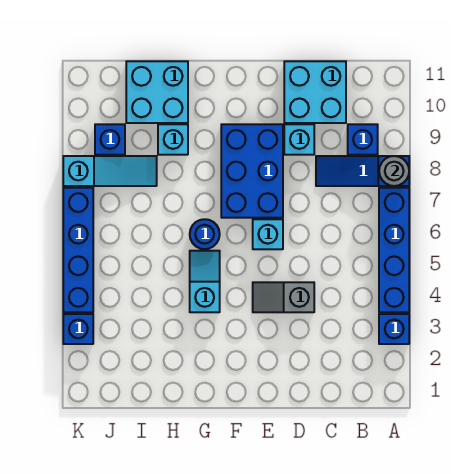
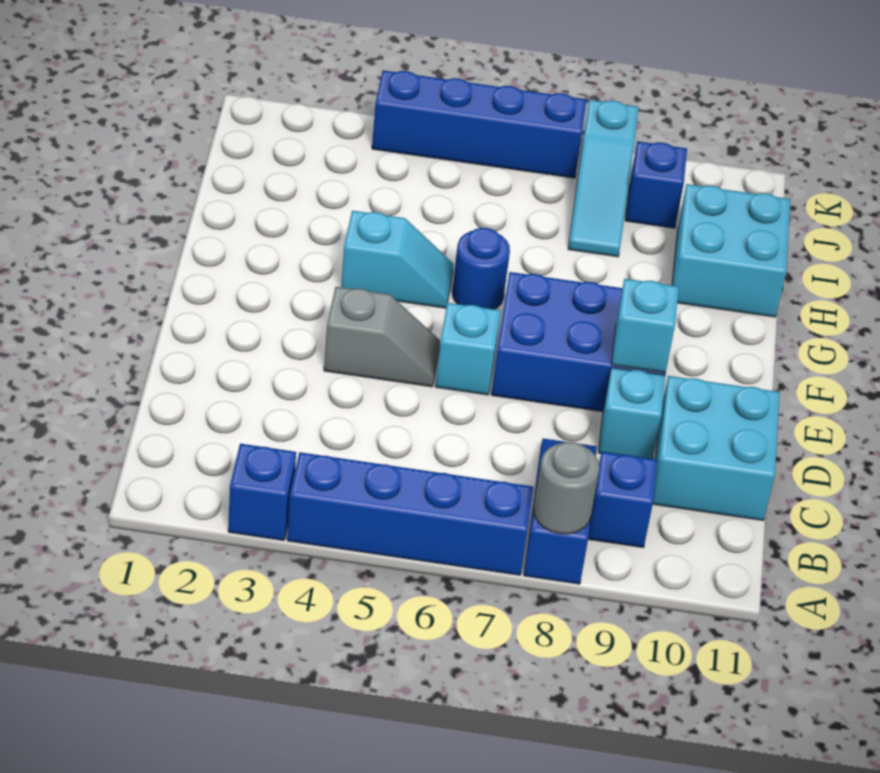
grey 1x2 slope [253,282,314,312] -> grey 1x2 slope turned to [324,287,440,387]
cyan 1x1 brick [158,124,188,155] -> cyan 1x1 brick moved to [611,279,679,373]
blue 1x1 brick [63,314,93,344] -> none

